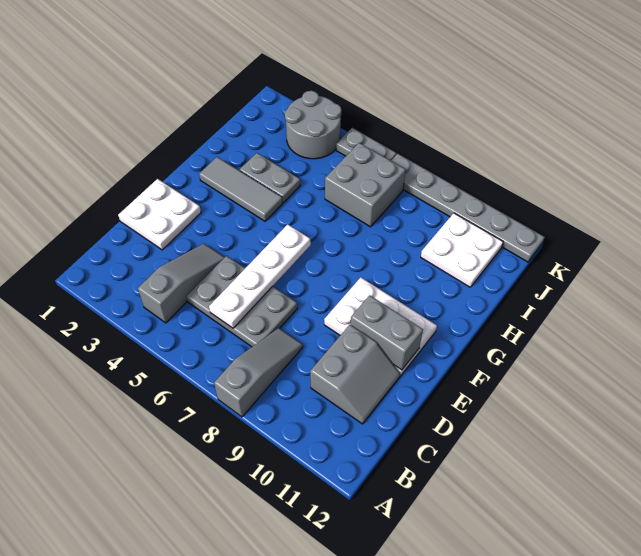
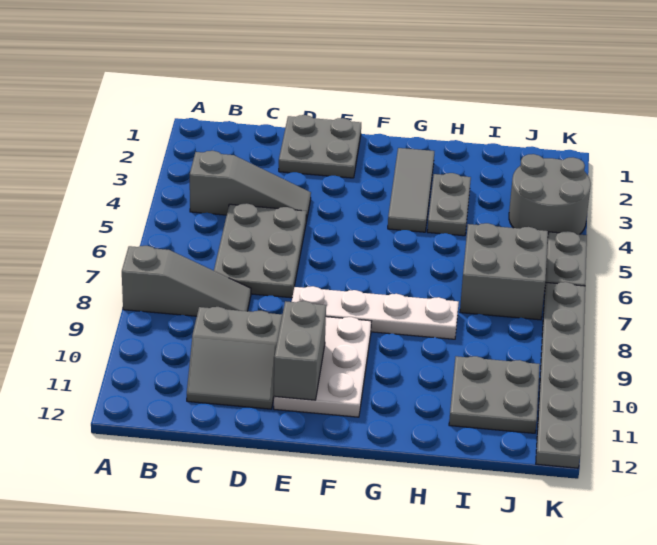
white 1x4 plate [209,224,311,328] -> white 1x4 plate moved to [292,286,459,339]
white 2x2 plate [118,179,201,250] -> grey 2x2 plate [279,115,361,178]
white 2x2 plate [421,213,503,287] -> grey 2x2 plate [449,356,540,433]

